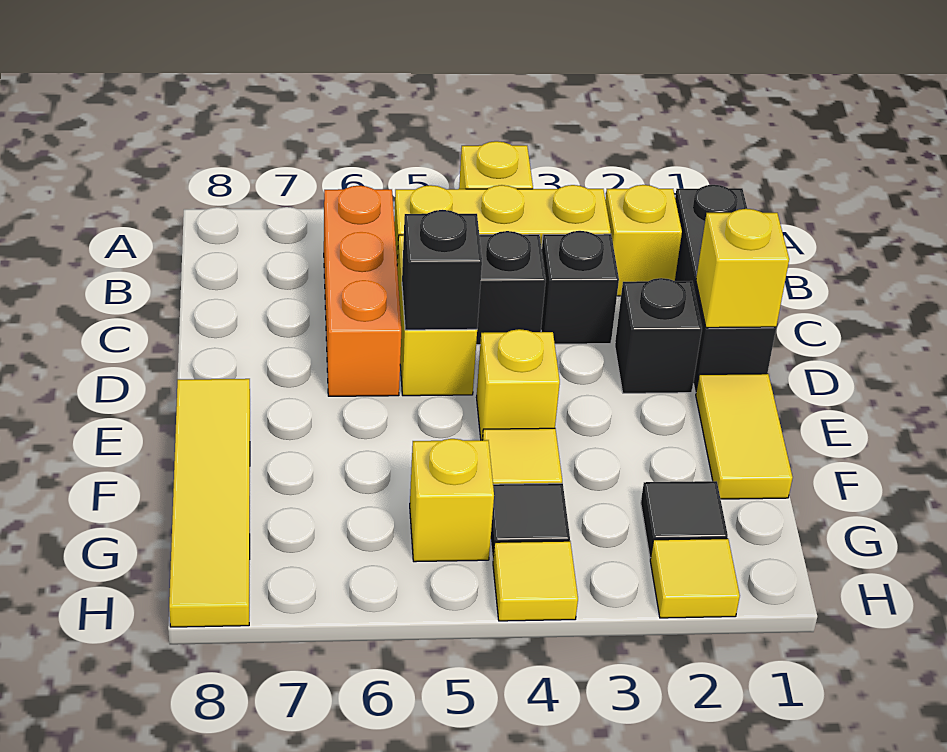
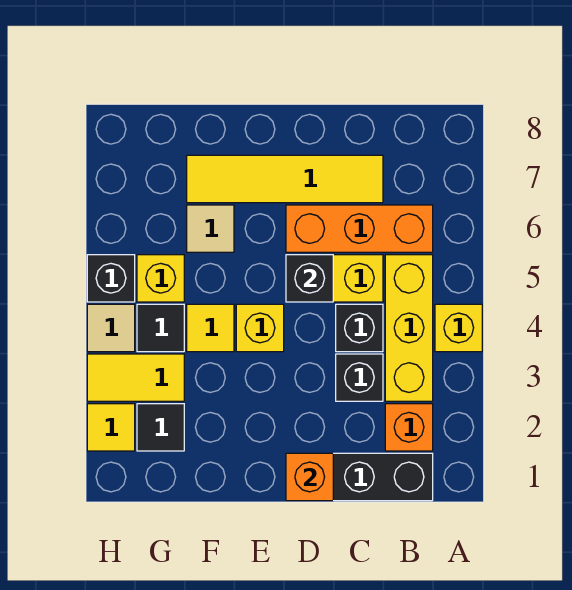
yellow 1x1 brick [605,185,682,296] -> orange 1x1 brick [385,404,433,451]
yellow 1x1 brick [696,209,789,328] -> orange 1x1 brick [286,453,333,501]
black 1x1 brick [615,278,702,393] -> black 1x1 brick moved to [87,255,135,302]
yellow 1x2 tile [696,374,793,499] -> yellow 1x2 tile moved to [87,354,184,401]
yellow 1x4 tile [169,379,250,627] -> yellow 1x4 tile moved to [187,155,383,203]
none -> tan 1x1 tile [187,205,234,252]
yellow 1x1 tile [493,541,578,621] -> tan 1x1 tile [87,304,135,352]

